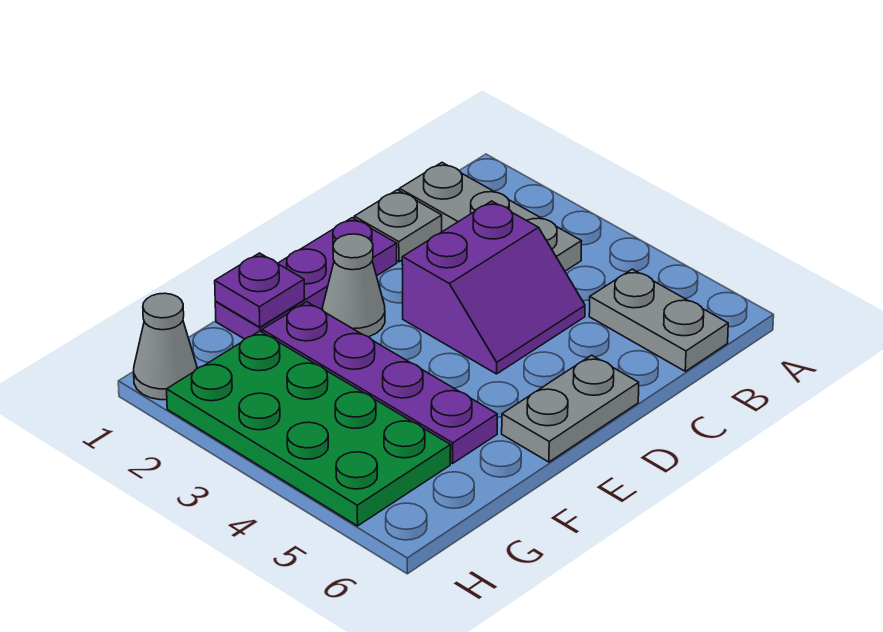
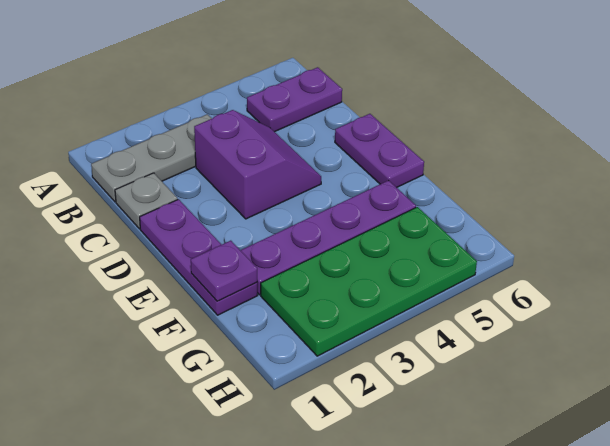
grey 1x2 plate [589,269,728,371] -> purple 1x2 plate [247,67,342,132]
grey 1x2 plate [502,355,639,462] -> purple 1x2 plate [335,114,424,188]
grey 1x1 cone [323,234,385,337] -> none
grey 1x1 cone [134,293,197,400] -> none

